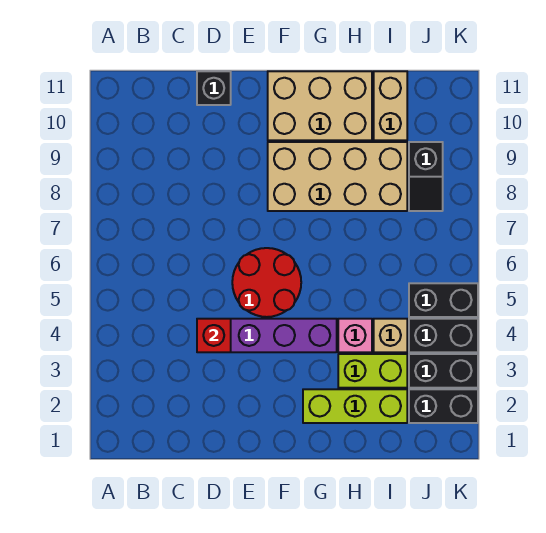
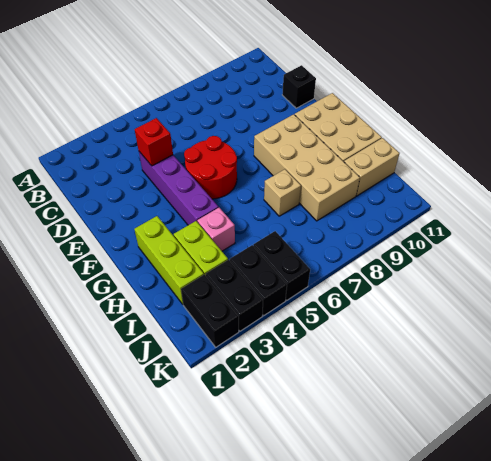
tan 1x1 brick [374,319,407,352] -> tan 1x1 brick moved to [264,169,301,216]
black 1x2 slope [409,142,443,211] -> none

